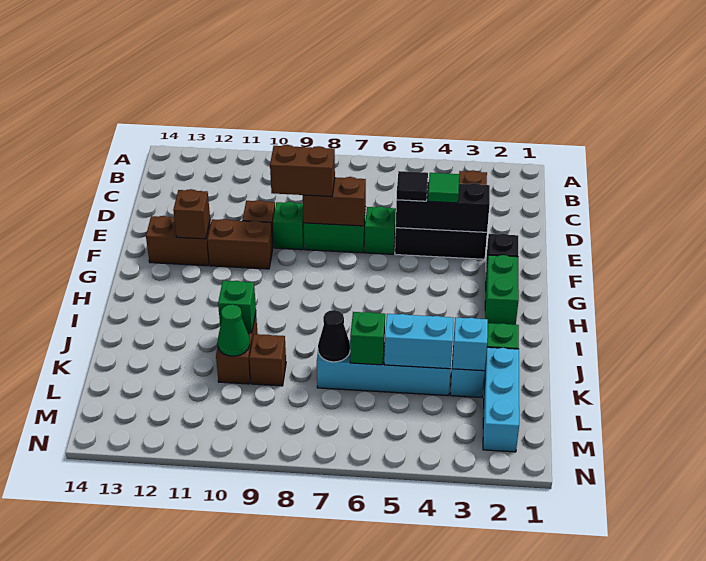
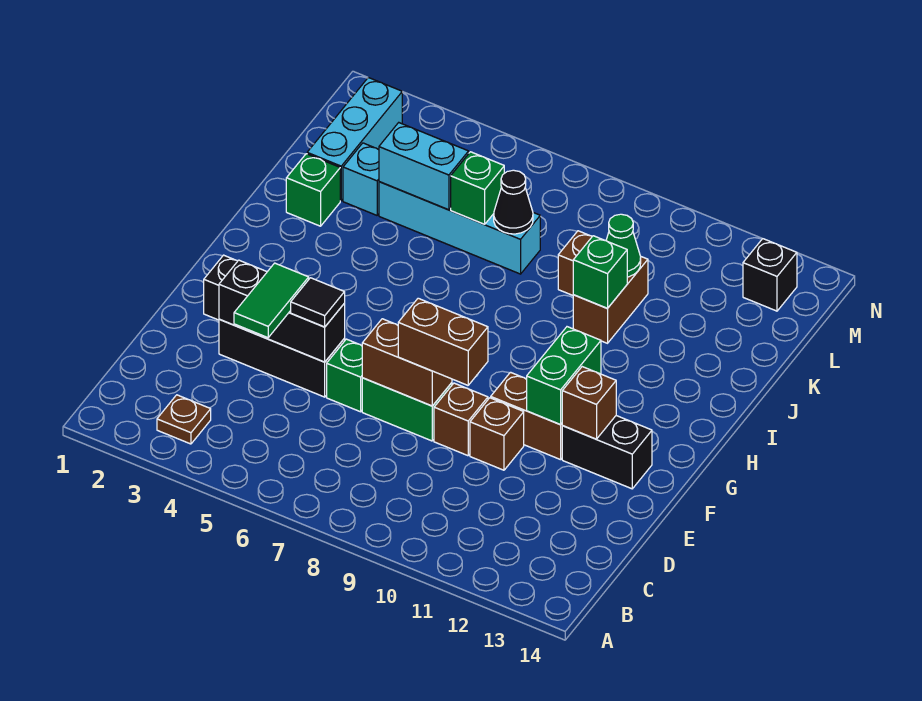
green 1x1 tile [428,173,459,203] -> green 1x2 tile [234,263,309,338]
green 1x1 brick [273,202,304,250] -> brown 1x1 brick [434,383,488,456]
brown 1x2 brick [146,216,211,266] -> black 1x2 brick [562,416,652,489]
green 1x2 brick [485,255,519,325] -> green 1x2 brick moved to [527,327,601,425]
cyan 1x1 brick [452,317,488,371] -> none
none -> black 1x1 brick [743,239,797,311]

